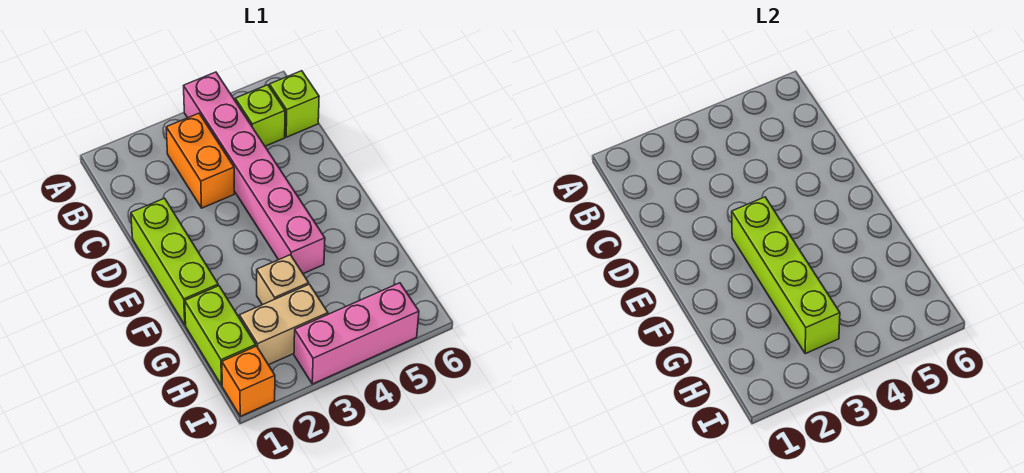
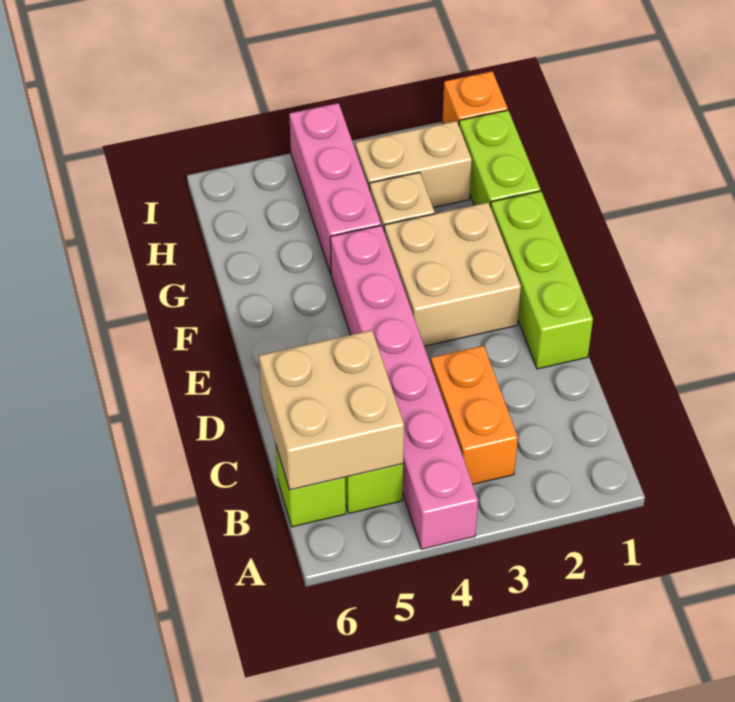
none -> tan 2x2 brick [259,330,404,490]
none -> tan 2x2 brick [384,203,521,346]
lime 1x4 brick [732,197,840,354] -> none
pink 1x3 brick [294,283,419,384] -> pink 1x3 brick turned to [289,103,381,274]

